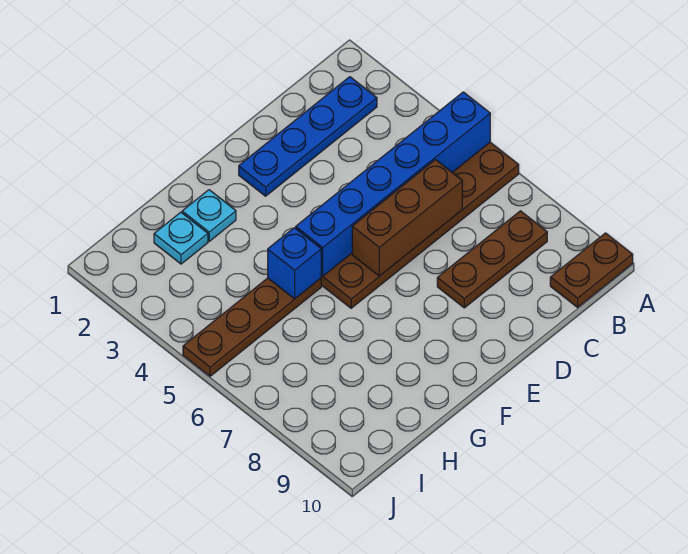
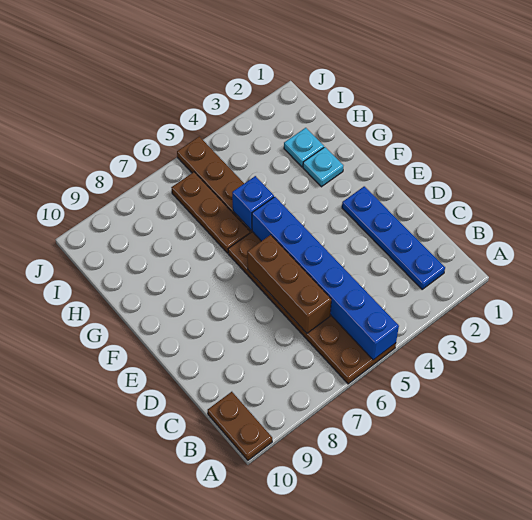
brown 1x3 plate [437,211,547,308] -> brown 1x3 plate moved to [171,172,250,253]

